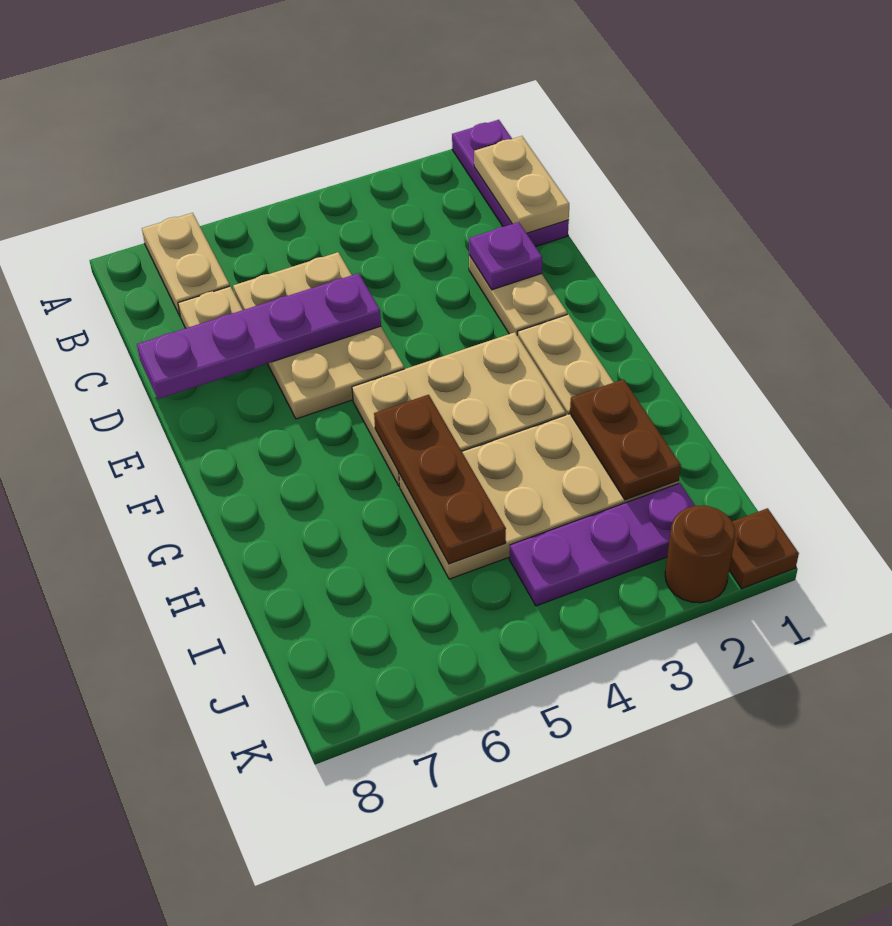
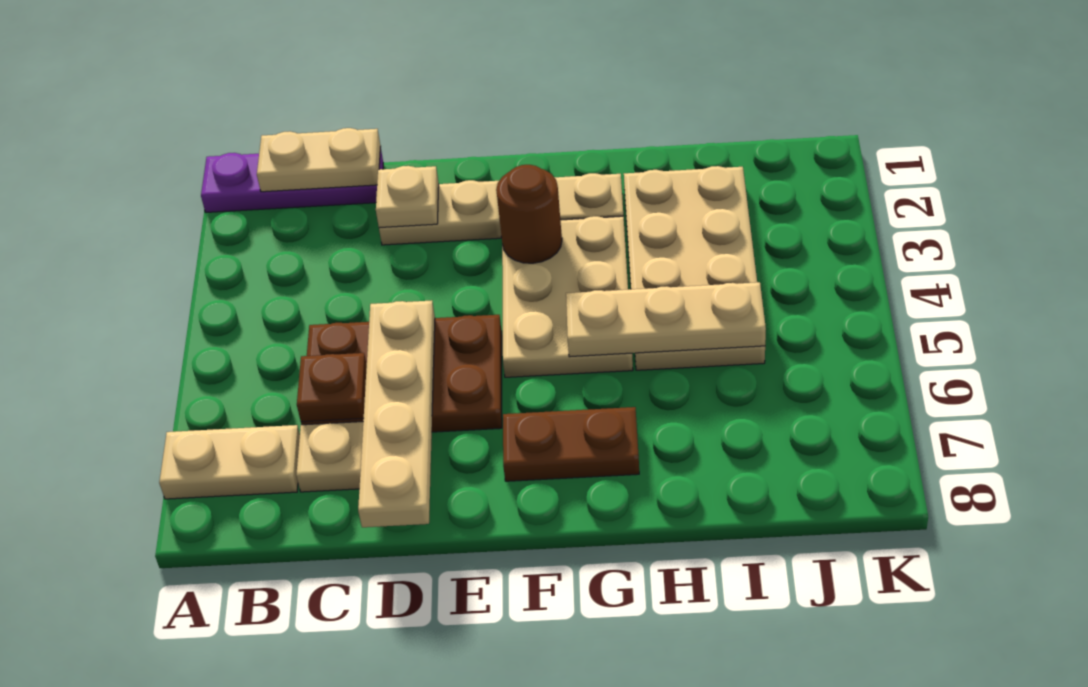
tan 2x3 plate [233,252,404,419] -> brown 2x3 plate [301,315,502,432]
purple 1x1 plate [469,222,542,290] -> tan 1x1 plate [376,166,439,228]
purple 1x4 plate [137,273,381,399] -> tan 1x4 plate [358,300,435,527]
brown 1x3 plate [374,395,506,564] -> tan 1x3 plate [566,282,766,357]
brown 1x2 plate [570,379,681,500] -> brown 1x2 plate moved to [503,407,639,481]
purple 1x3 plate [509,483,695,606] -> none
brown 1x1 plate [729,508,799,589] -> brown 1x1 plate moved to [297,353,367,422]
brown 1x1 round brick [665,506,735,603] -> brown 1x1 round brick moved to [496,165,562,263]

